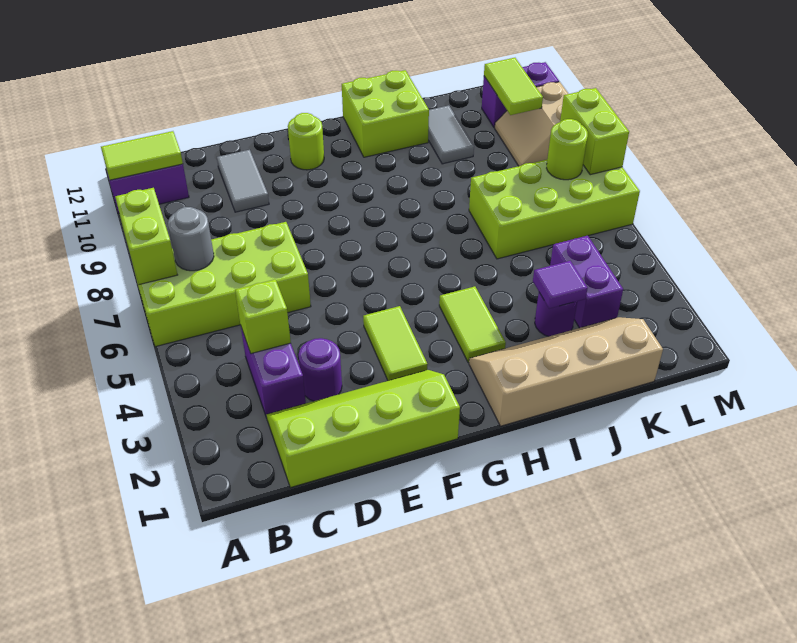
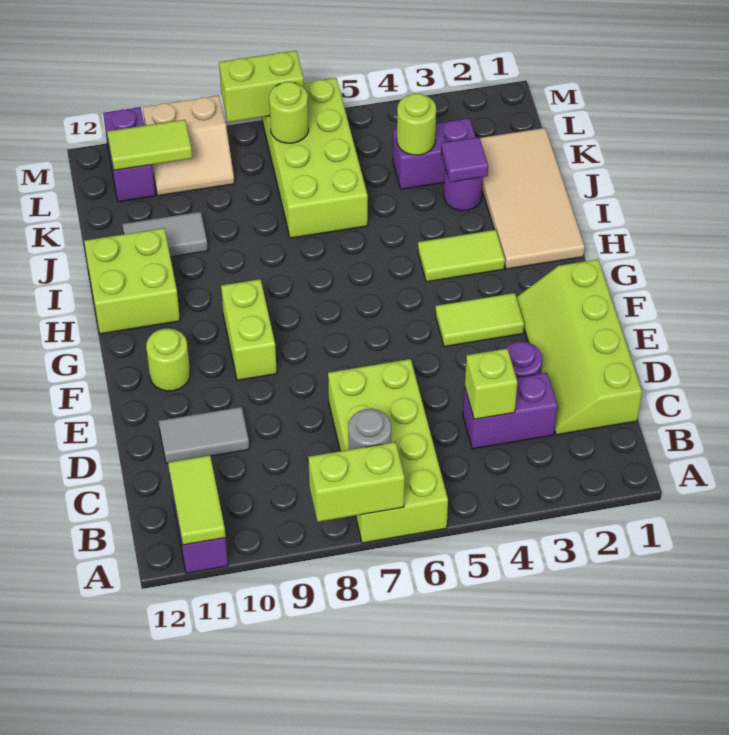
none -> lime 1x2 brick [221,279,277,380]
tan 2x4 slope [469,317,663,426] -> tan 2x4 tile [480,128,585,269]
none -> lime 1x1 round brick [397,93,436,155]

